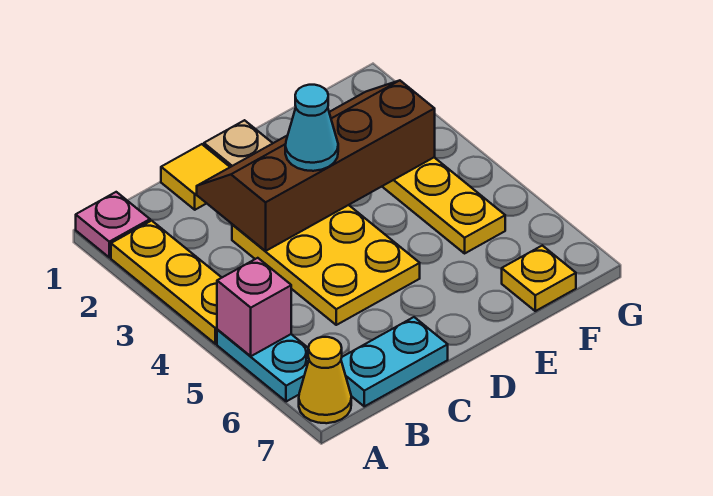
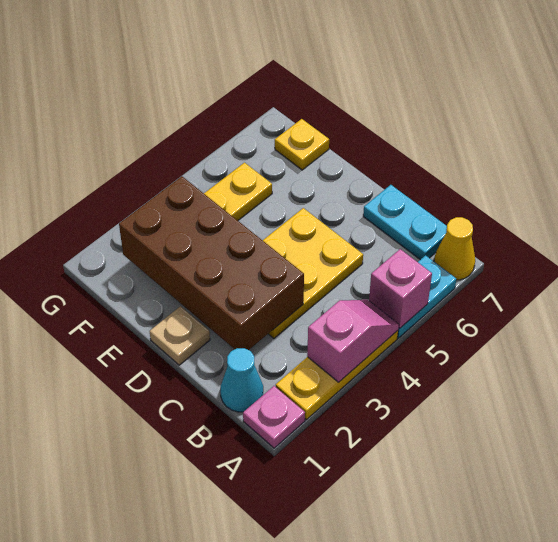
none -> pink 1x2 slope [307,300,399,382]
yellow 1x1 tile [161,144,230,210] -> none
brown 2x4 slope [197,80,435,251] -> brown 2x4 brick [119,176,304,350]
cyan 1x1 cone [285,85,338,171] -> cyan 1x1 cone moved to [220,348,263,412]

